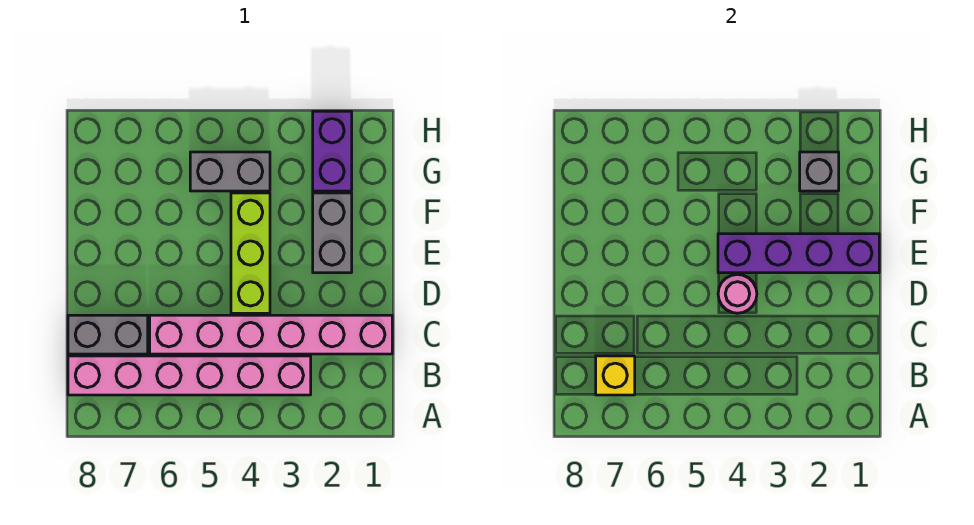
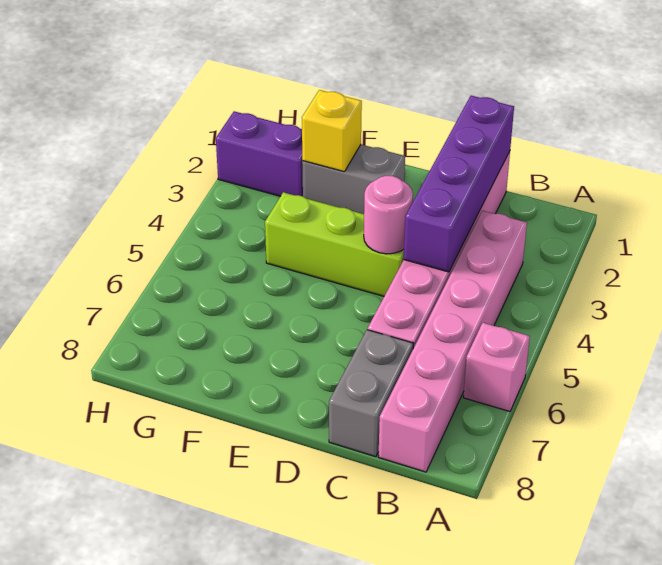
none -> pink 1x1 brick [463,323,530,411]
yellow 1x1 brick [596,356,635,395] -> yellow 1x1 brick moved to [302,90,362,172]
purple 1x4 brick [718,234,879,273] -> purple 1x4 brick moved to [404,96,514,272]
grey 1x1 brick [800,152,839,191] -> none
grey 1x2 brick [190,152,270,191] -> none

